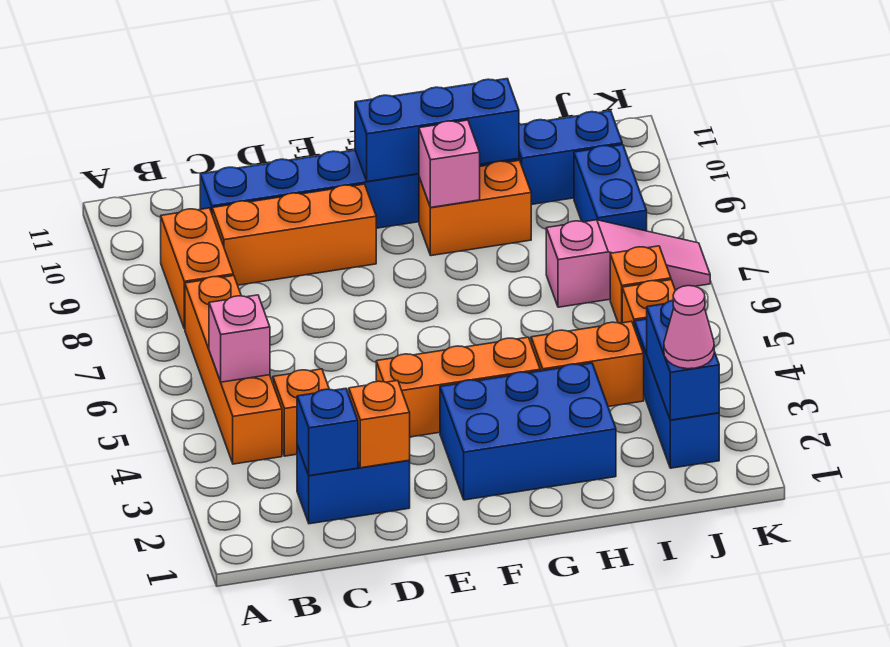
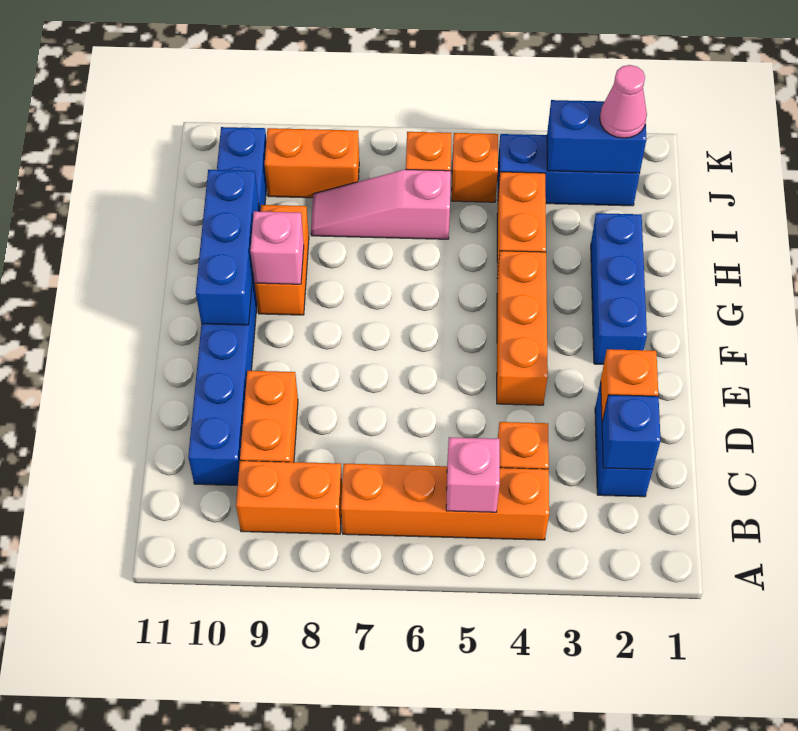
orange 1x3 brick [212,184,376,285] -> orange 1x2 brick [240,371,298,462]
blue 2x3 brick [440,363,616,500] -> blue 1x3 brick [591,213,647,364]
pink 1x3 slope [546,220,710,307] -> pink 1x3 slope turned to [311,170,451,239]
blue 1x2 brick [574,145,647,231] -> orange 1x2 brick [265,128,359,198]

